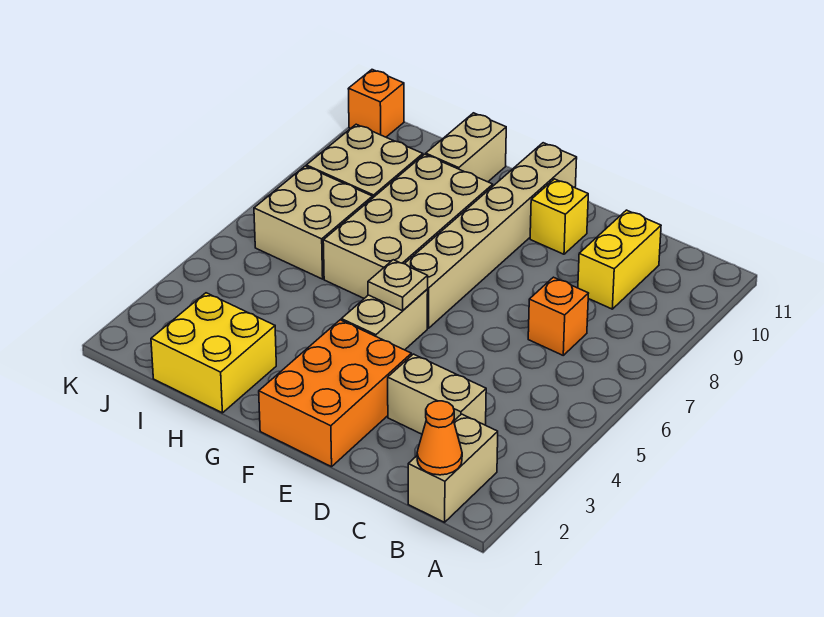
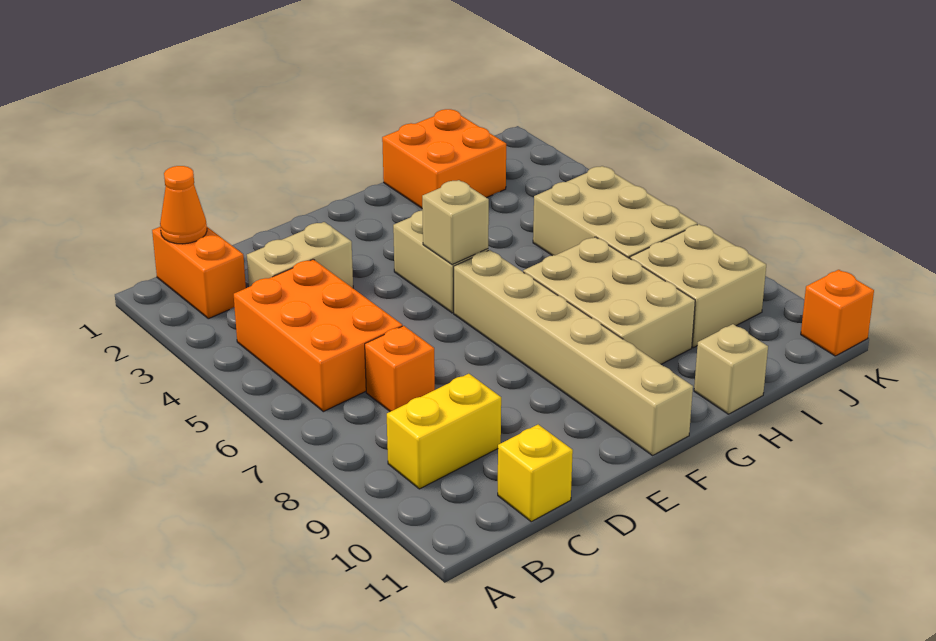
tan 1x2 brick [408,414,498,522] -> orange 1x2 brick [152,227,246,319]
yellow 1x2 brick [578,210,661,309] -> yellow 1x2 brick turned to [387,374,501,489]
orange 2x3 brick [259,320,411,467] -> orange 2x3 brick moved to [234,259,402,412]
yellow 1x1 brick [530,179,588,254] -> yellow 1x1 brick moved to [498,425,573,522]
tan 1x1 plate [368,260,428,311] -> tan 1x1 brick [422,180,489,265]
tan 2x4 brick [323,154,493,298] -> tan 2x3 brick [523,237,695,364]
yellow 2x2 brick [151,293,276,413] -> orange 2x2 brick [382,109,506,208]
tan 1x2 brick [426,113,506,182] -> tan 1x1 brick [694,324,768,414]
tan 2x2 brick [254,166,372,279] -> tan 2x3 brick [533,166,697,258]

